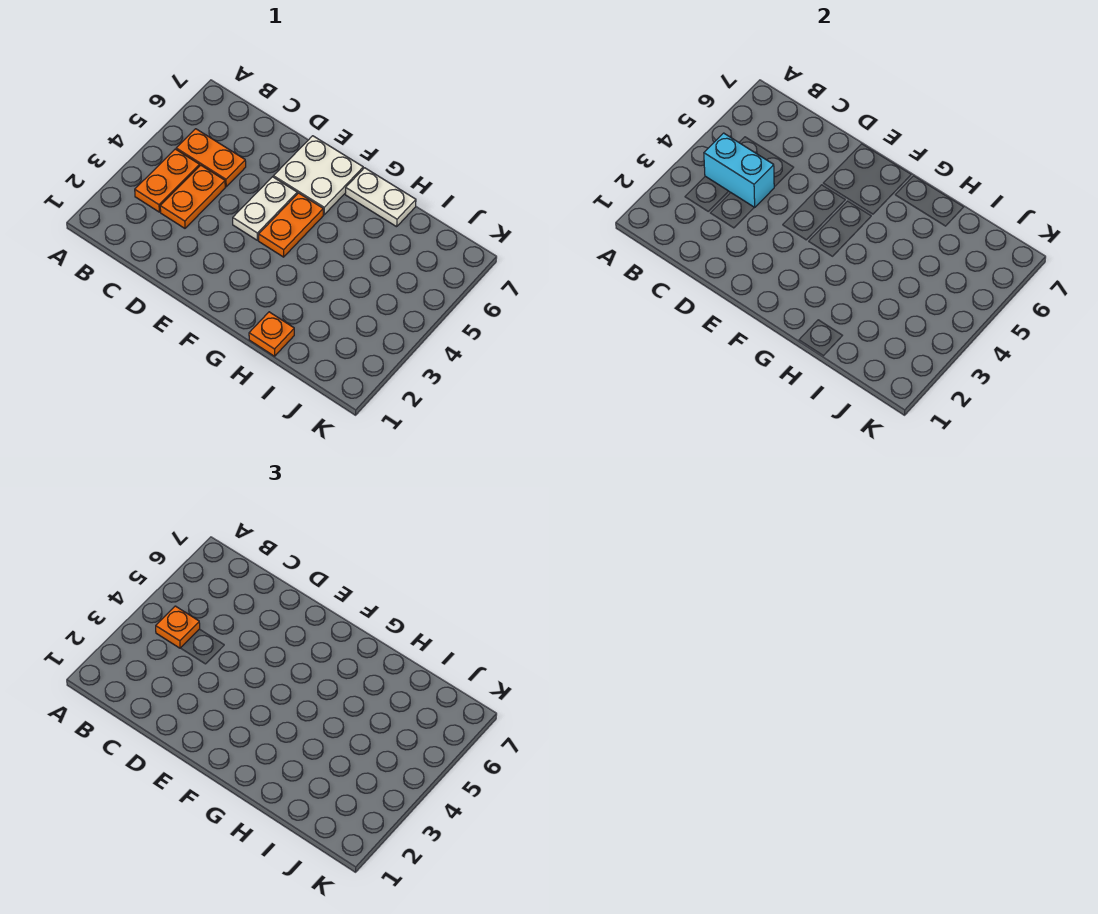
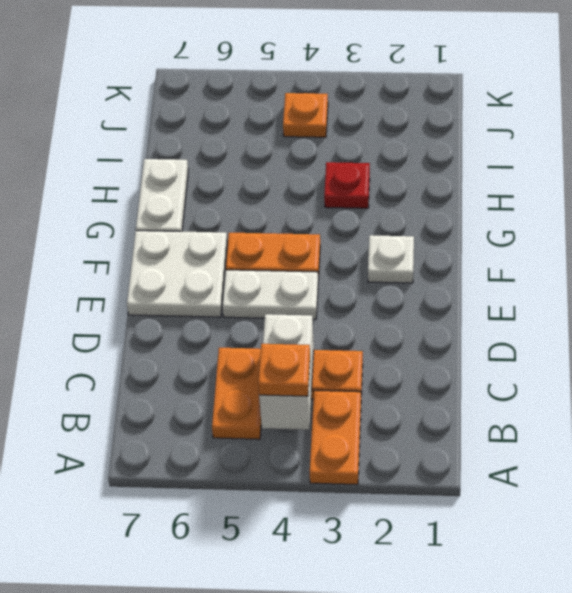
orange 1x2 plate [135,149,199,212] -> orange 1x2 plate turned to [310,390,361,485]
cyan 1x2 brick [704,133,774,208] -> white 1x2 brick [259,314,314,430]
none -> white 1x1 plate [368,235,414,283]
orange 1x1 plate [249,312,294,356] -> orange 1x1 plate moved to [283,93,328,137]
none -> red 1x1 plate [324,162,370,208]

